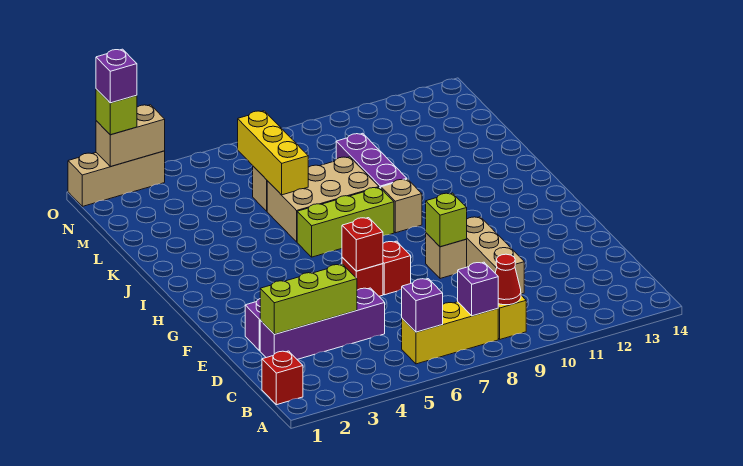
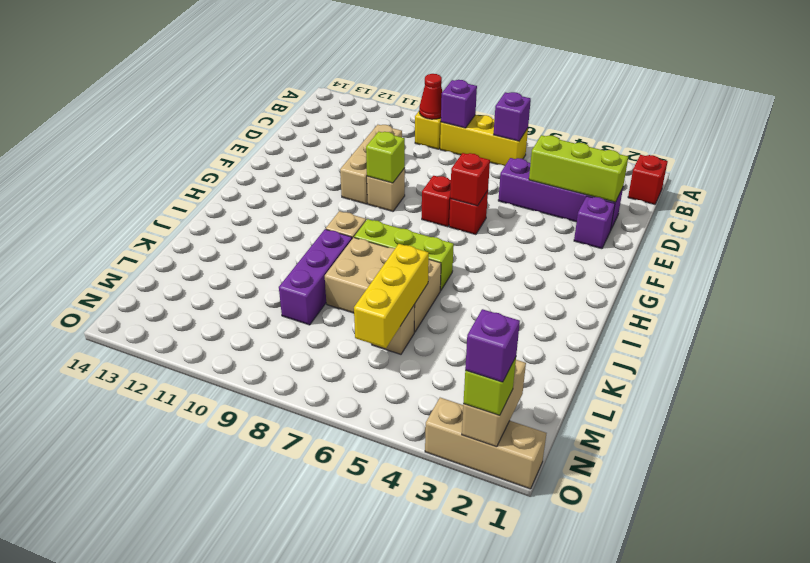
tan 1x2 brick [96,105,165,167] -> tan 1x2 brick turned to [462,360,526,447]

